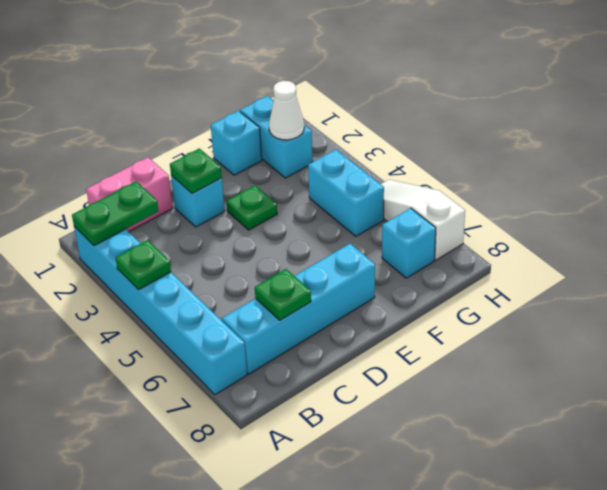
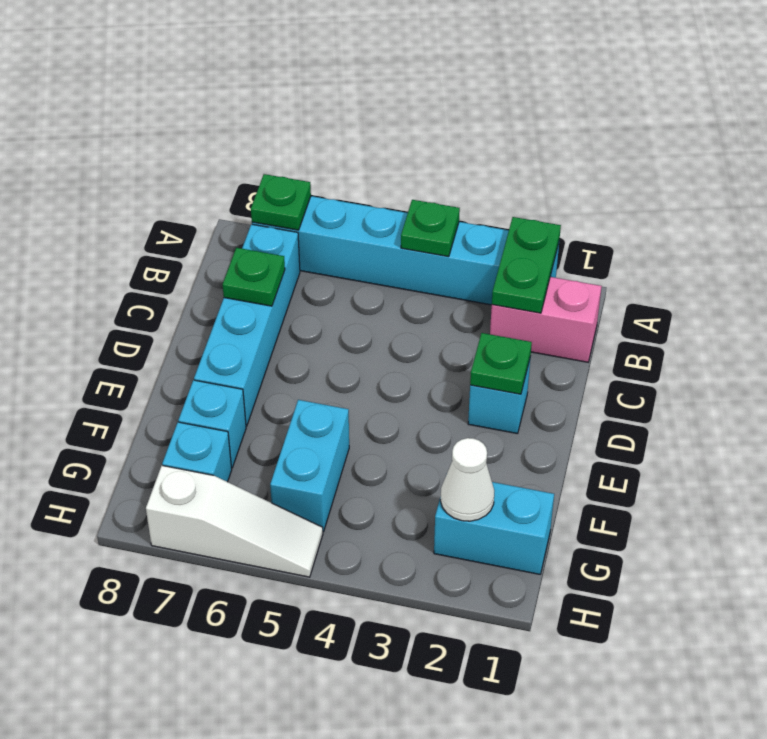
pink 1x2 brick [86,157,173,232] -> pink 1x2 brick turned to [490,277,602,362]
green 1x1 plate [226,186,277,230] -> green 1x1 plate moved to [251,174,311,230]
cyan 1x1 brick [211,111,262,175] -> cyan 1x1 brick moved to [178,380,246,468]
cyan 1x2 brick [308,150,384,236] -> cyan 1x2 brick turned to [270,400,349,532]

